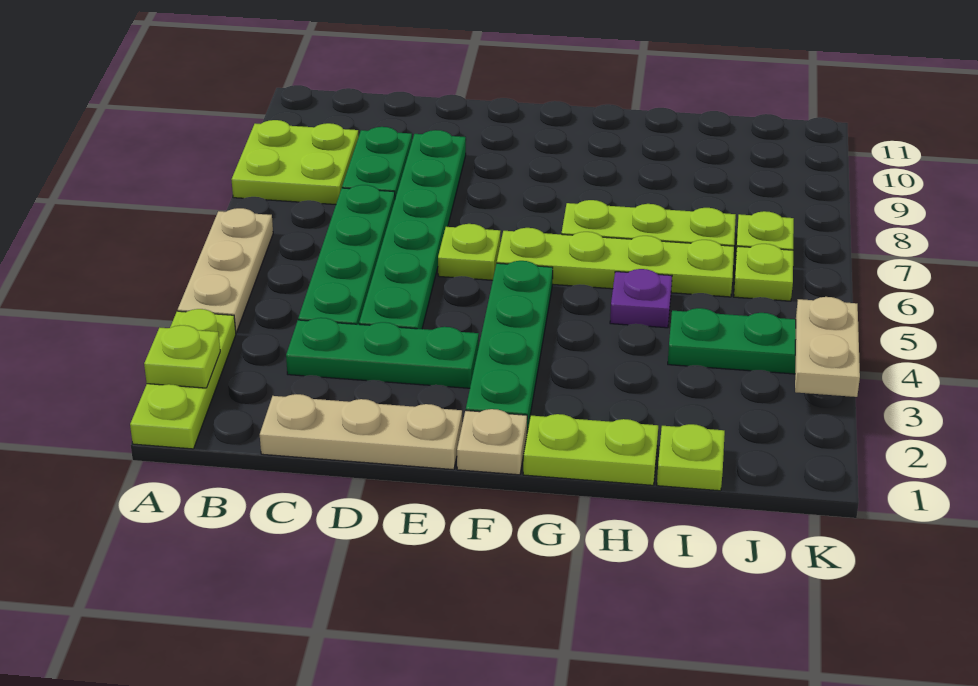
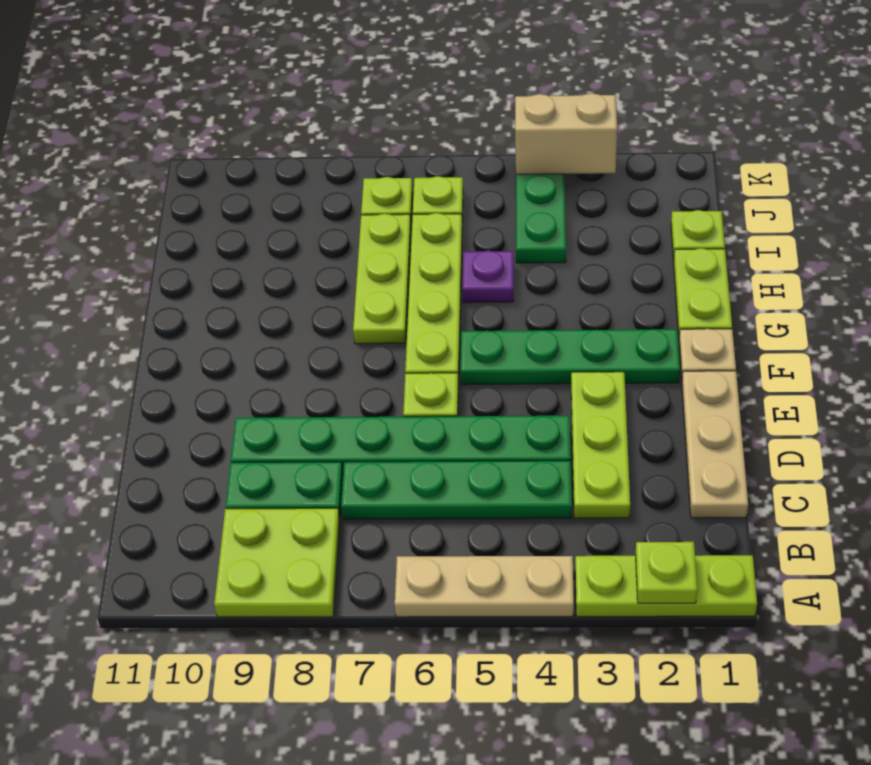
green 1x3 plate [286,318,479,388] -> lime 1x3 plate [571,372,630,518]
tan 1x2 plate [795,297,860,397] -> tan 1x2 brick [515,93,617,174]

